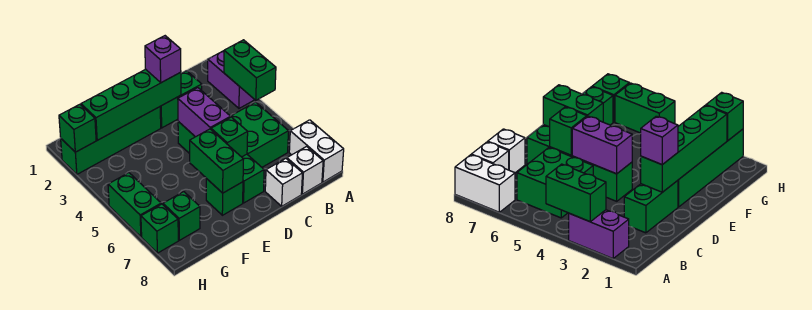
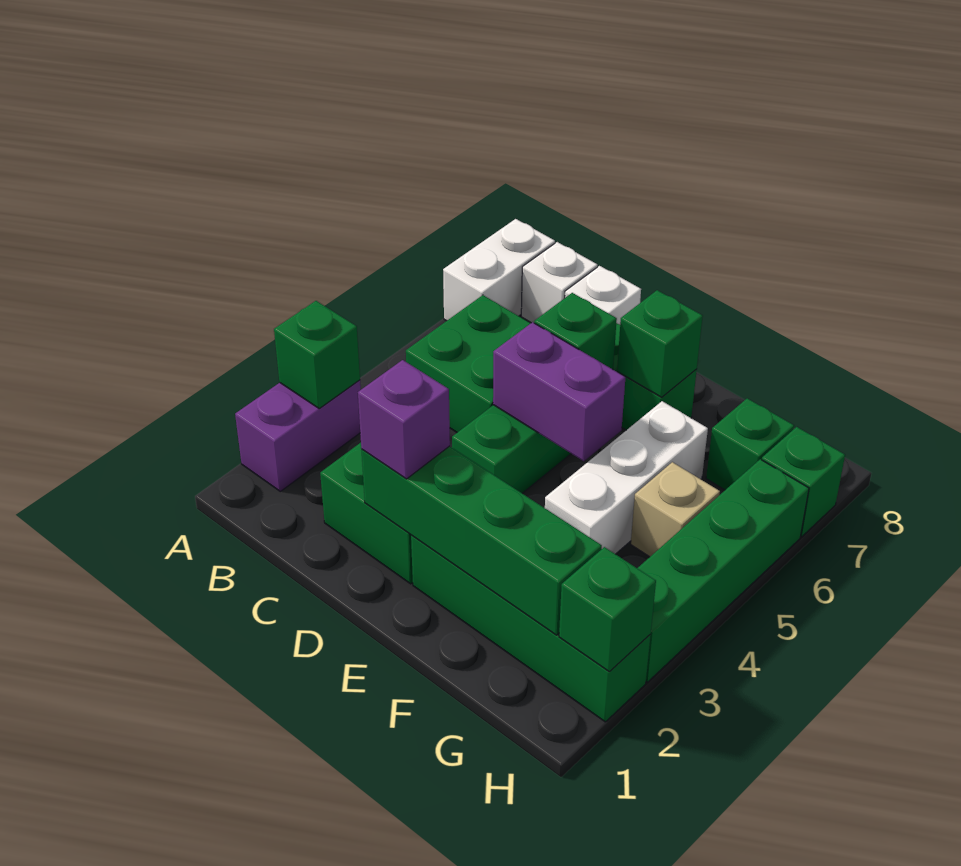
green 1x2 brick [224,40,276,100] -> green 1x1 brick [274,301,360,408]
purple 1x2 brick [178,88,231,137] -> purple 1x2 brick turned to [493,322,625,461]
green 1x2 brick [190,129,244,193] -> green 1x1 brick [617,290,703,397]
none -> white 1x3 brick [545,401,708,554]
none -> tan 1x1 brick [631,462,720,557]
green 1x2 brick [108,173,161,237] -> green 1x4 brick [637,459,809,682]

